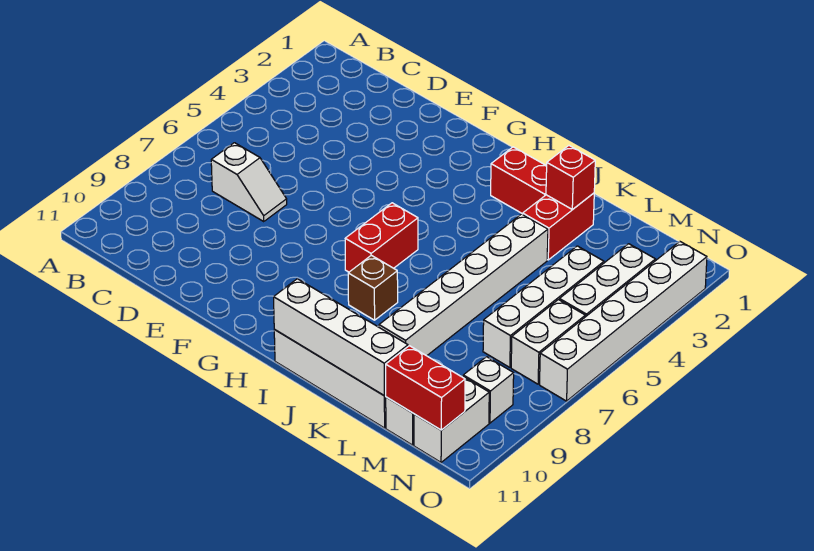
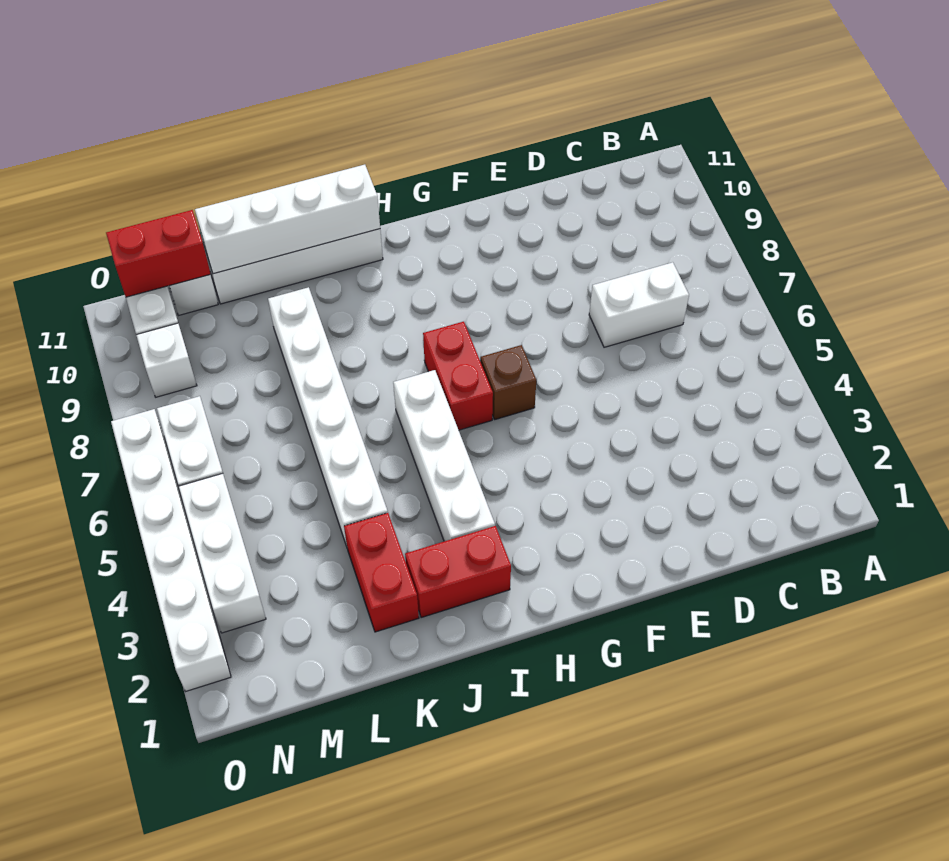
white 1x2 slope [211,143,287,221] -> white 1x2 brick [589,262,689,347]
brown 1x1 brick [348,255,398,320] -> brown 1x1 brick moved to [481,345,536,420]
red 1x1 brick [546,146,595,210] -> none
white 1x4 brick [483,246,604,367] -> white 1x4 brick moved to [393,370,495,541]

